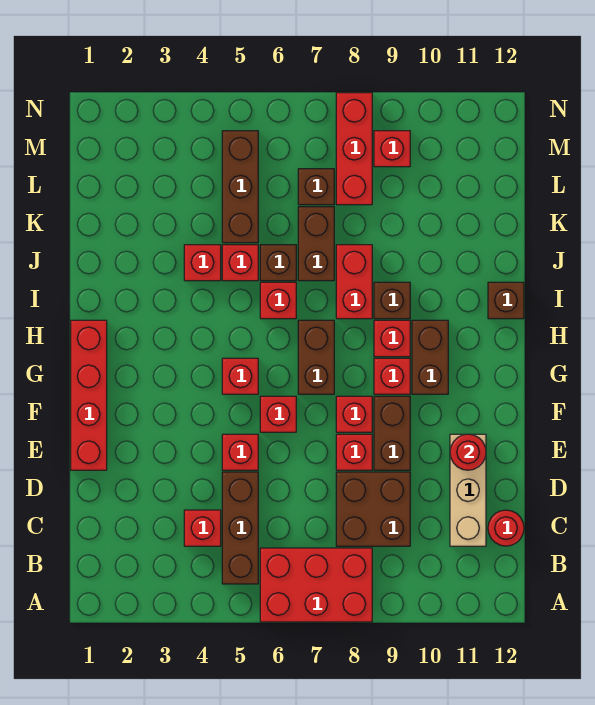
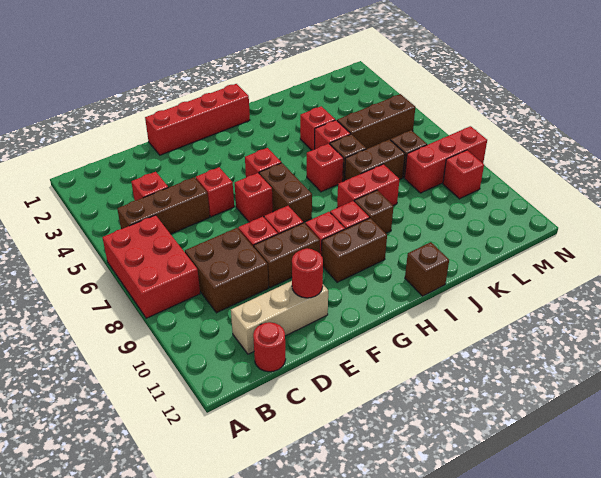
brown 1x2 brick [298,320,334,394] -> brown 1x2 brick turned to [259,163,312,222]

